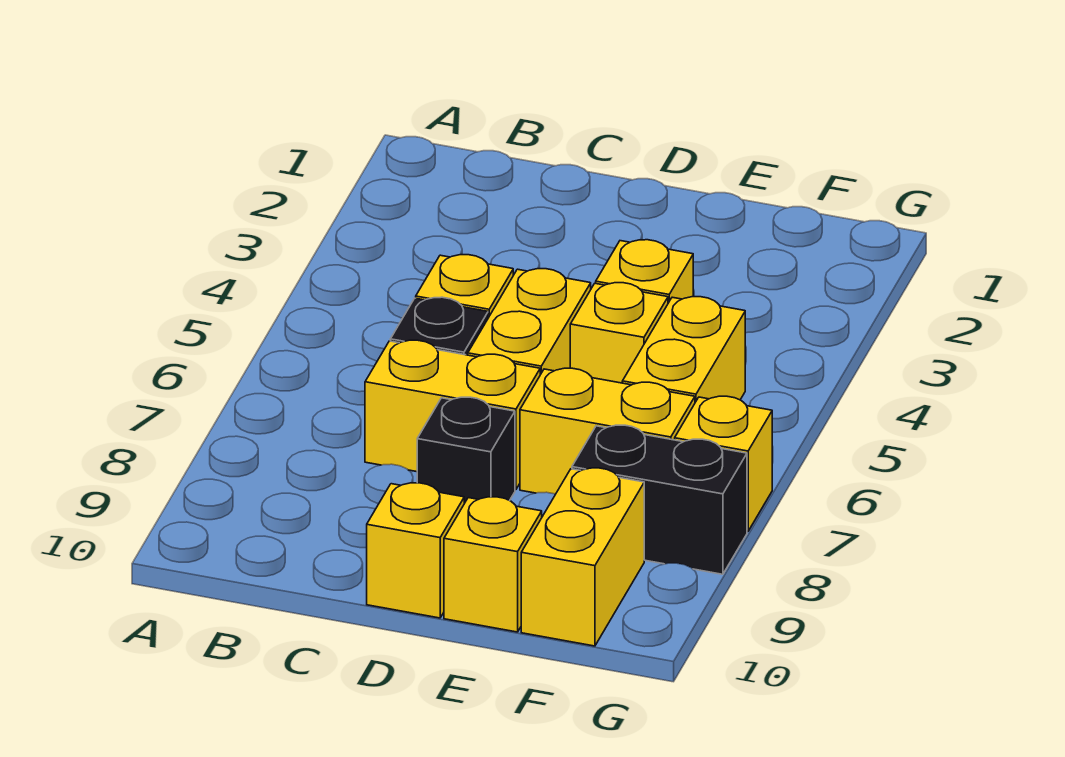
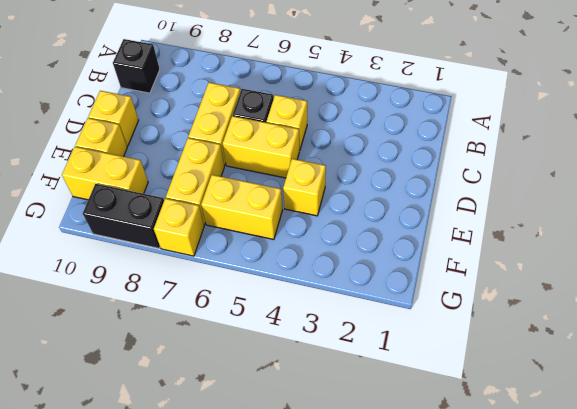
black 1x1 brick [417,397,515,503] -> black 1x1 brick moved to [113,39,160,93]
yellow 1x1 brick [570,283,668,383] -> none
black 1x2 brick [572,425,747,574] -> black 1x2 brick turned to [83,184,164,248]

